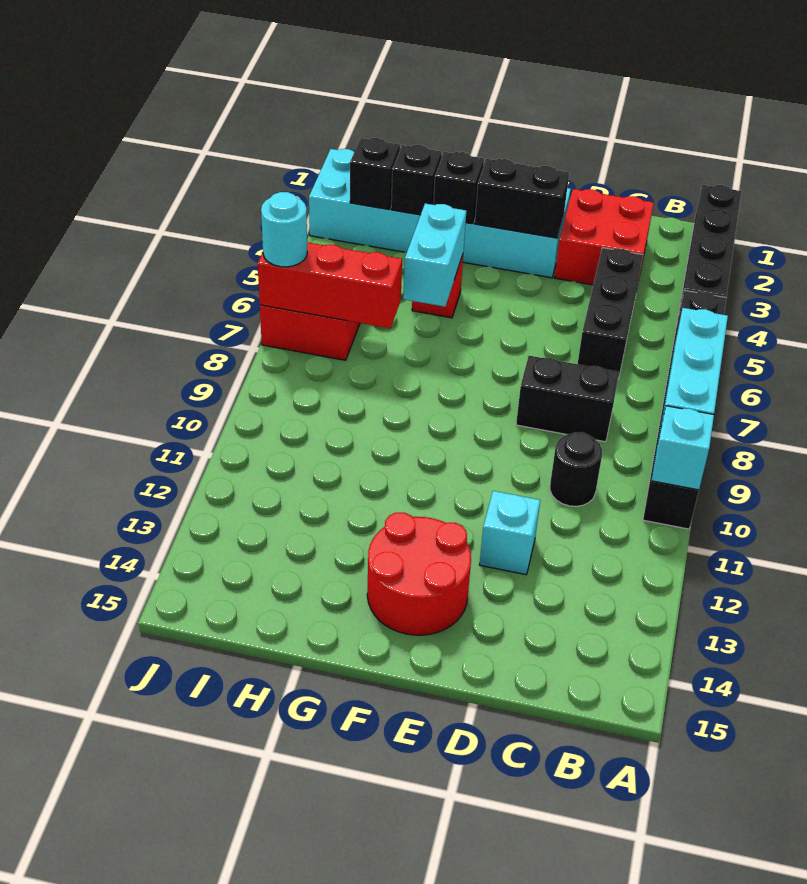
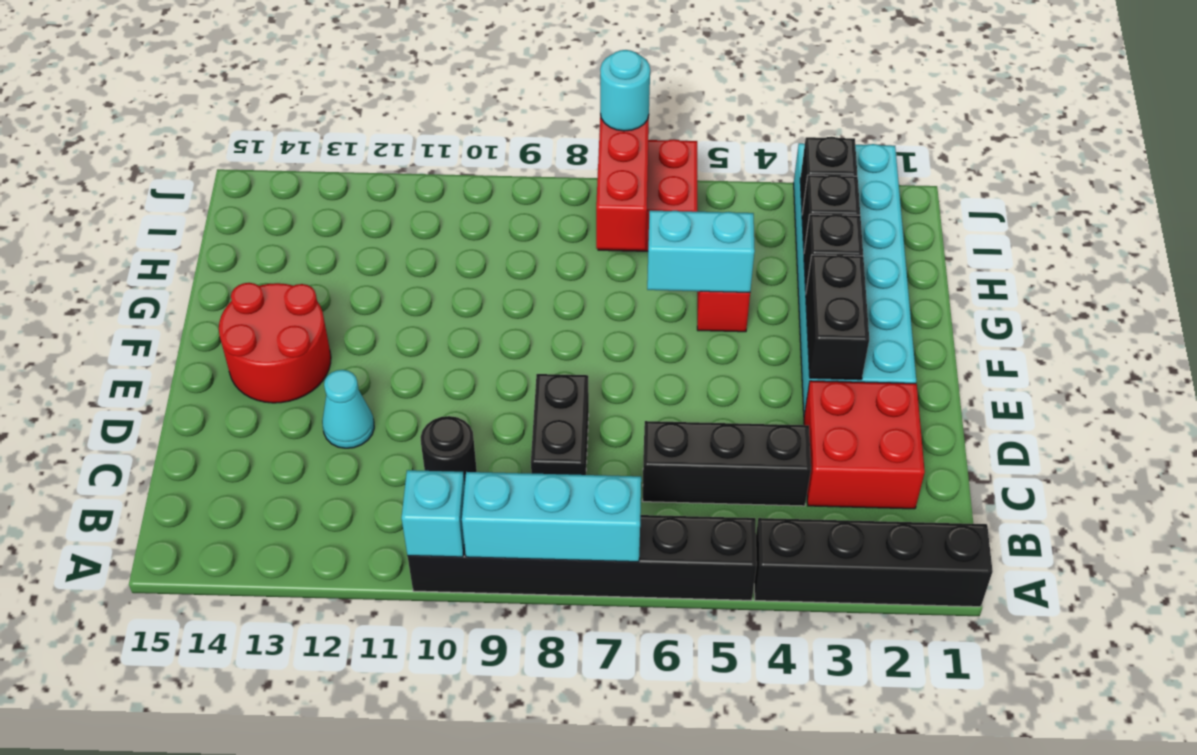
cyan 1x1 brick [480,491,540,575] -> cyan 1x1 cone [322,370,374,448]

